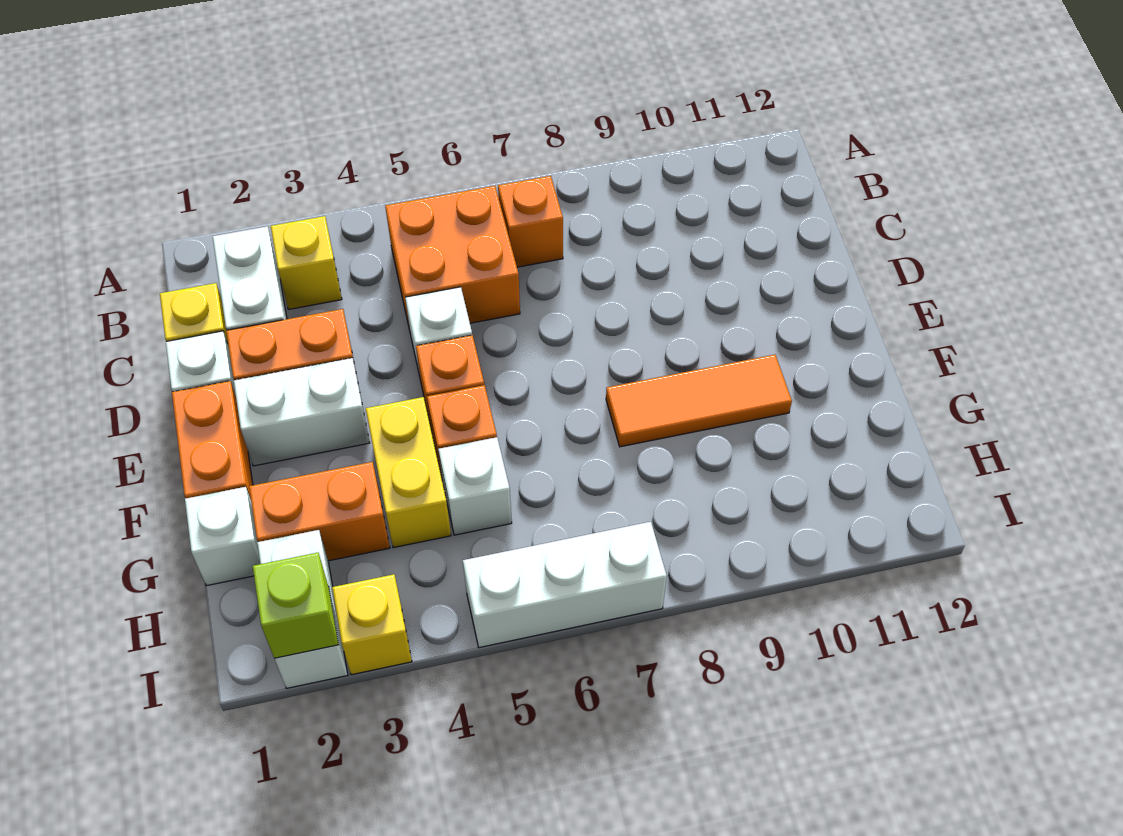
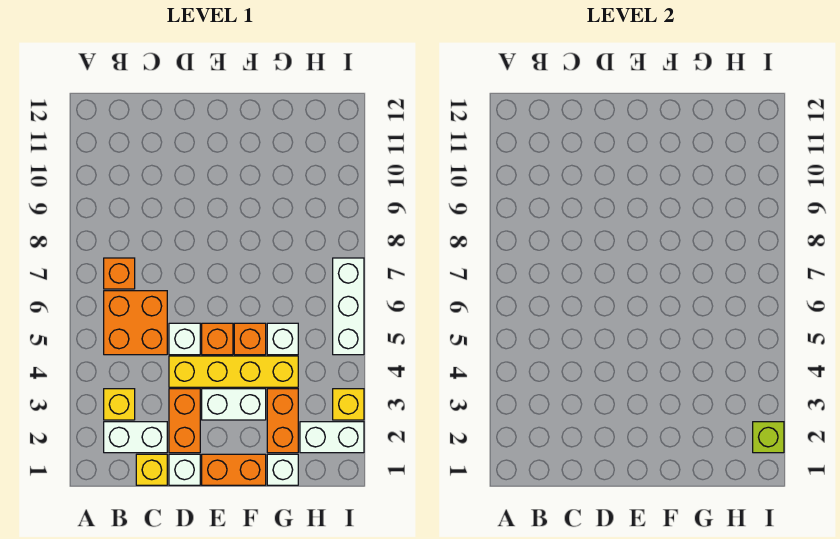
white 1x2 brick [234,358,370,466] -> white 1x2 brick turned to [202,389,266,420]
yellow 1x2 brick [366,397,451,548] -> yellow 1x4 brick [169,356,298,387]
orange 1x3 tile [606,355,792,447] -> none

